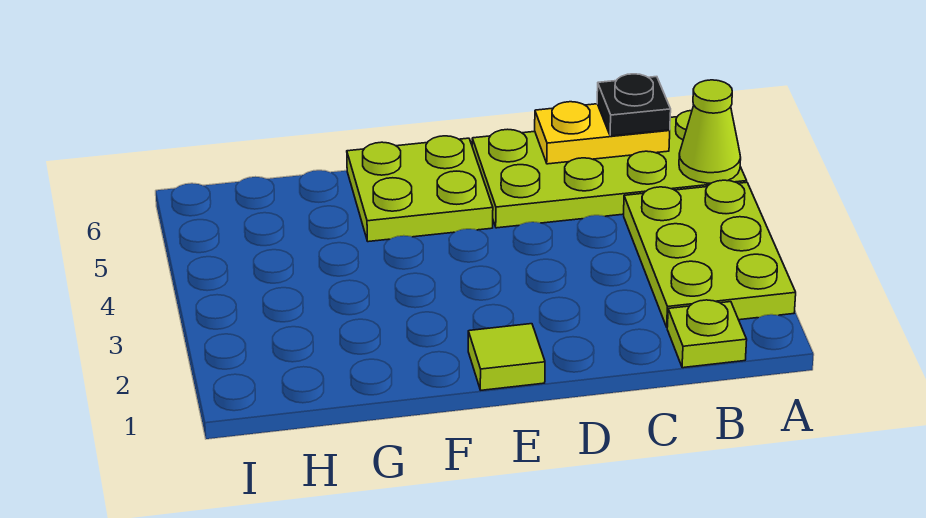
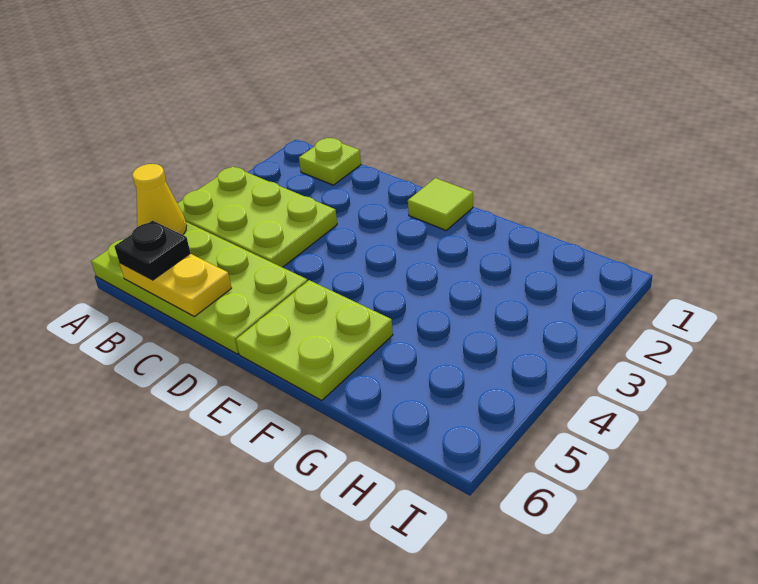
lime 2x3 plate [624,180,796,327] -> lime 2x3 plate turned to [177,167,337,267]
lime 1x1 cone [679,80,741,183] -> yellow 1x1 cone [132,164,187,235]

